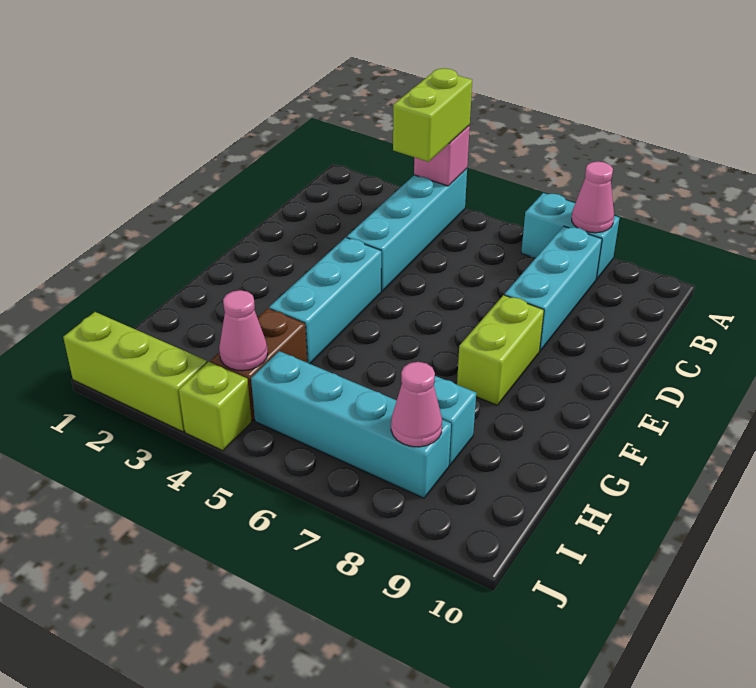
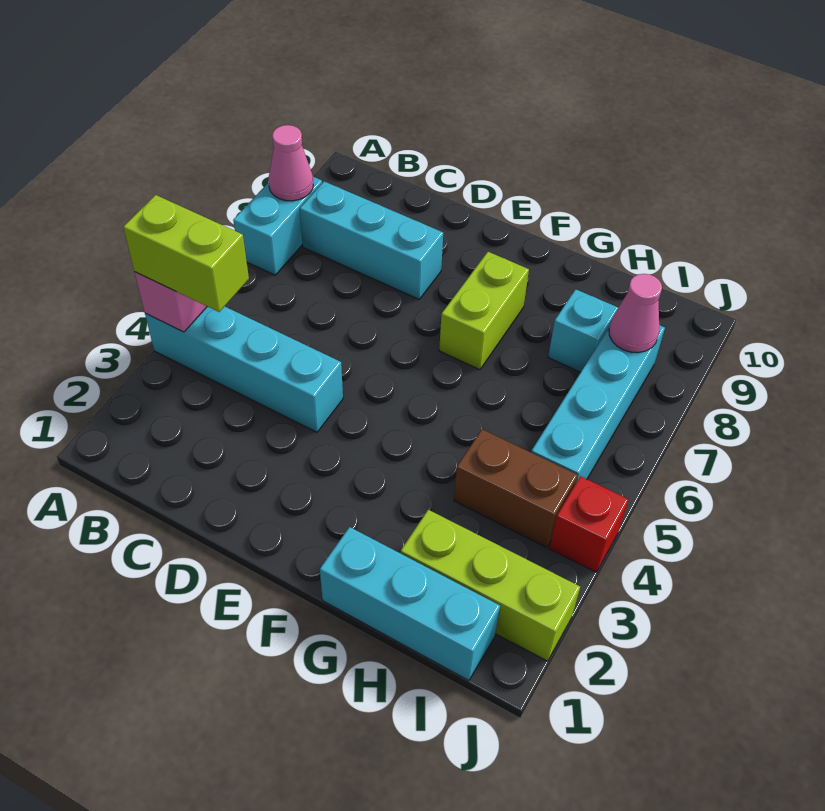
cyan 1x3 brick [269,237,381,364] -> cyan 1x3 brick moved to [320,527,500,681]
lime 1x2 brick [457,295,544,405] -> lime 1x2 brick turned to [439,252,529,370]
pink 1x1 cone [219,290,268,371] -> none
lime 1x3 brick [63,312,207,432] -> lime 1x3 brick turned to [401,510,580,661]
lime 1x1 brick [179,362,252,451] -> red 1x1 brick [549,476,629,572]

